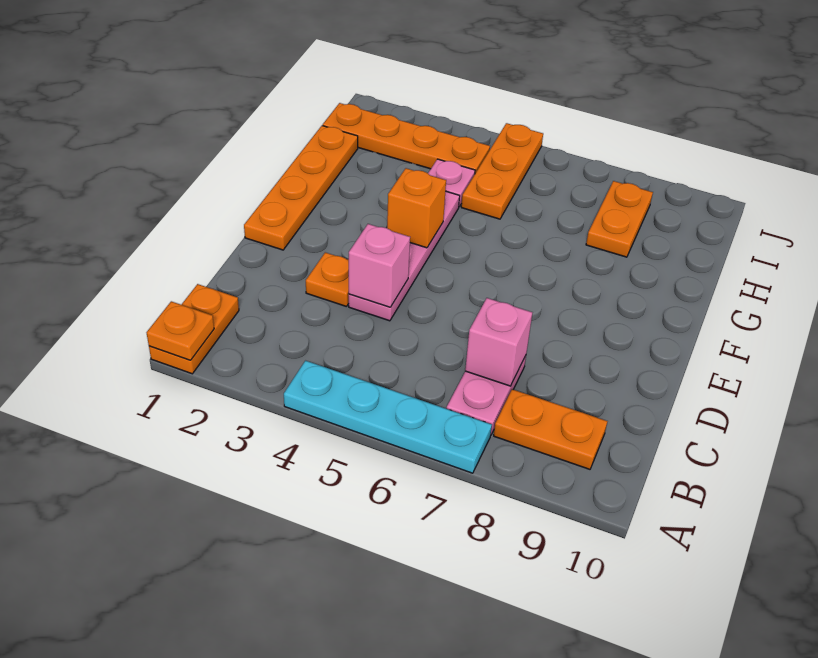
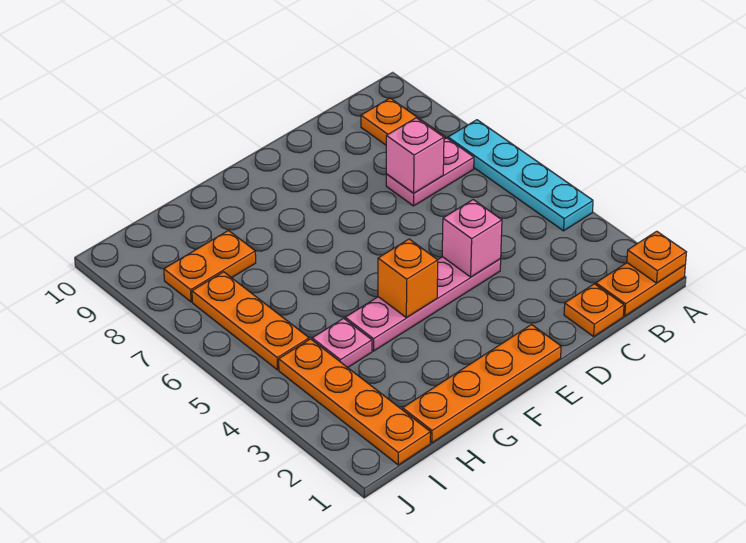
orange 1x1 plate [306,252,349,307] -> orange 1x1 plate moved to [564,284,624,336]
orange 1x3 plate [461,123,543,219] -> orange 1x3 plate turned to [192,272,309,370]

